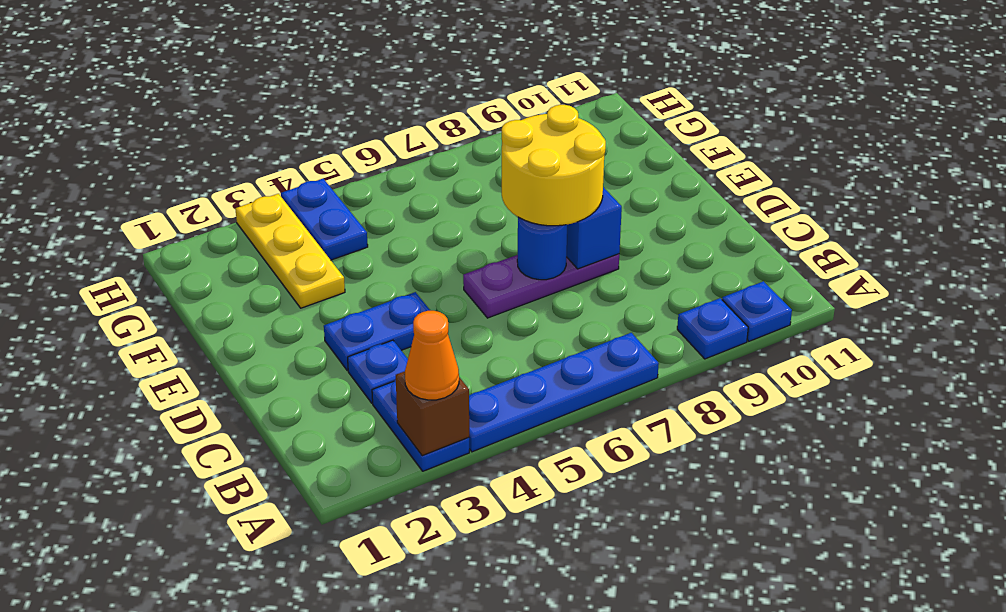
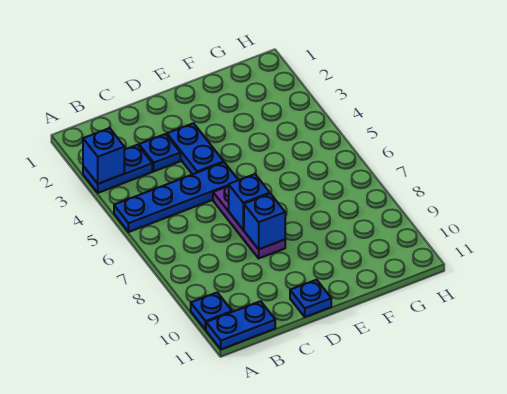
brown 1x1 brick [396,371,469,456] -> blue 1x1 brick [83,128,124,184]
orange 1x1 cone [405,311,459,400] -> none
blue 1x4 plate [469,333,659,452] -> blue 1x4 plate turned to [114,162,238,232]
blue 1x1 plate [677,298,748,359] -> blue 1x1 plate moved to [290,280,331,317]
blue 1x1 round brick [517,217,567,280] -> blue 1x1 brick [229,174,270,230]
yellow 2x2 round brick [502,105,606,226] -> none
yellow 1x3 plate [235,194,345,308] -> none
blue 1x2 plate [281,179,368,260] -> blue 1x2 plate moved to [206,301,275,349]

